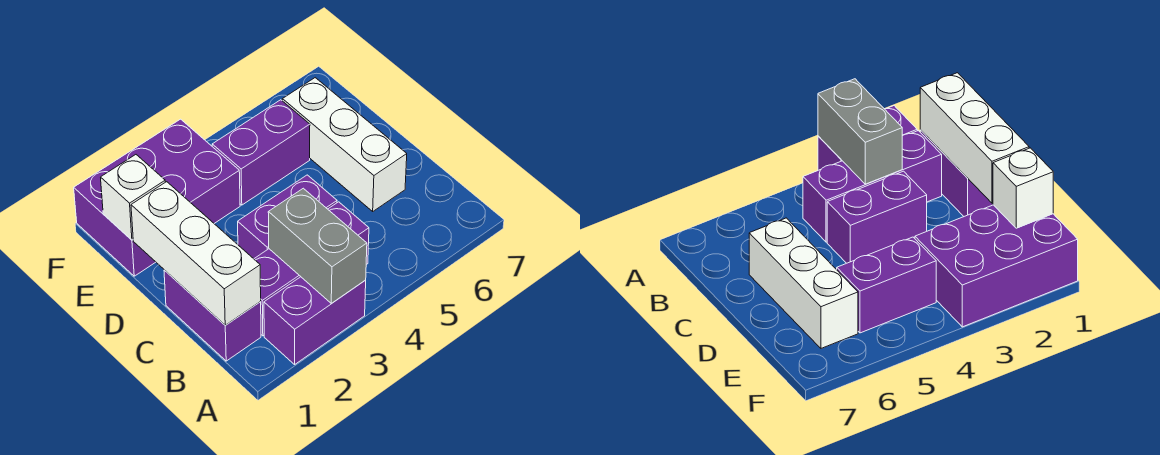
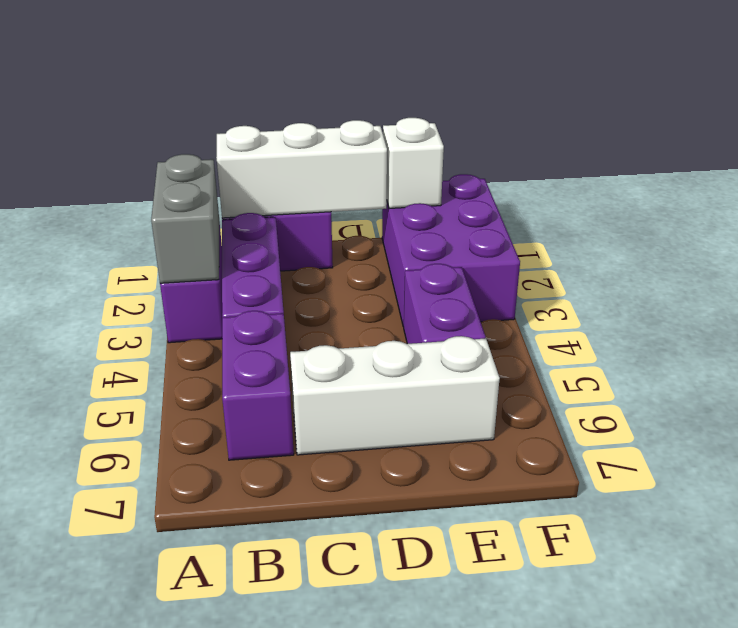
grey 1x2 brick [268,188,367,304] -> grey 1x2 brick turned to [151,154,219,283]
purple 1x2 brick [238,175,337,259] -> purple 1x2 brick moved to [222,311,294,460]

